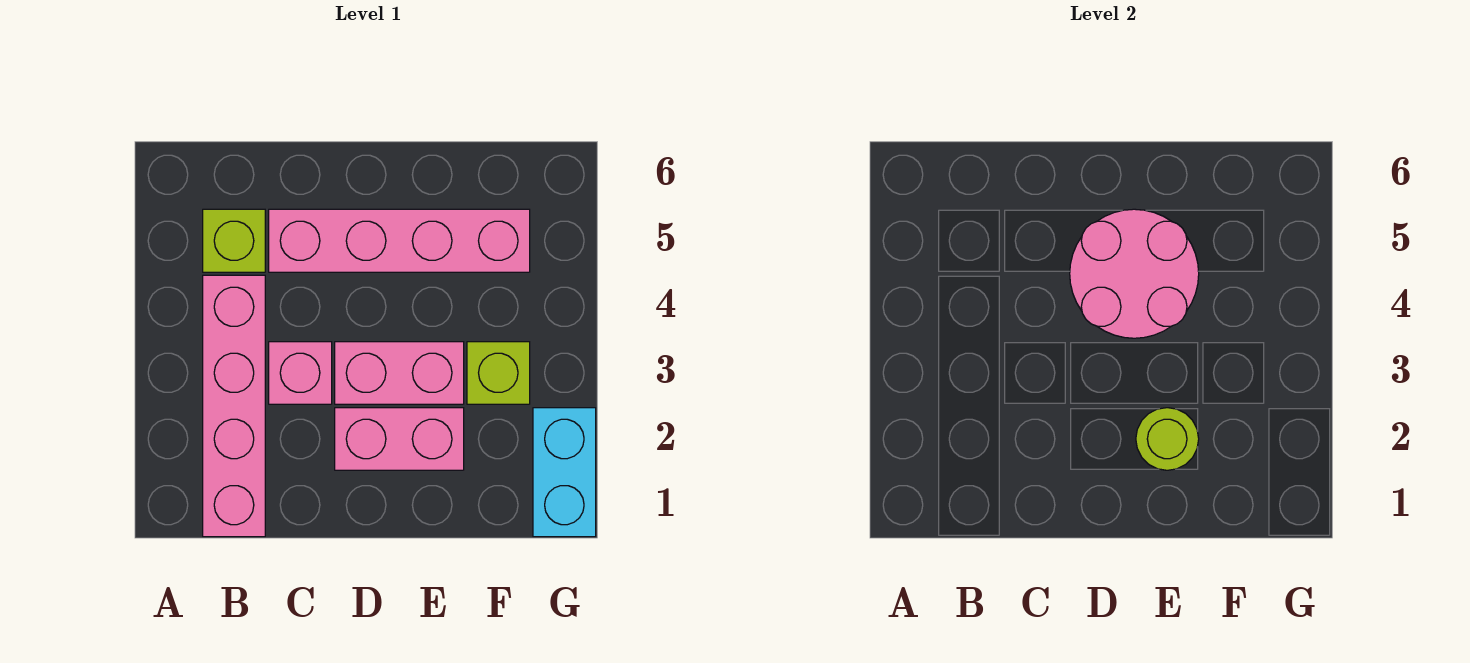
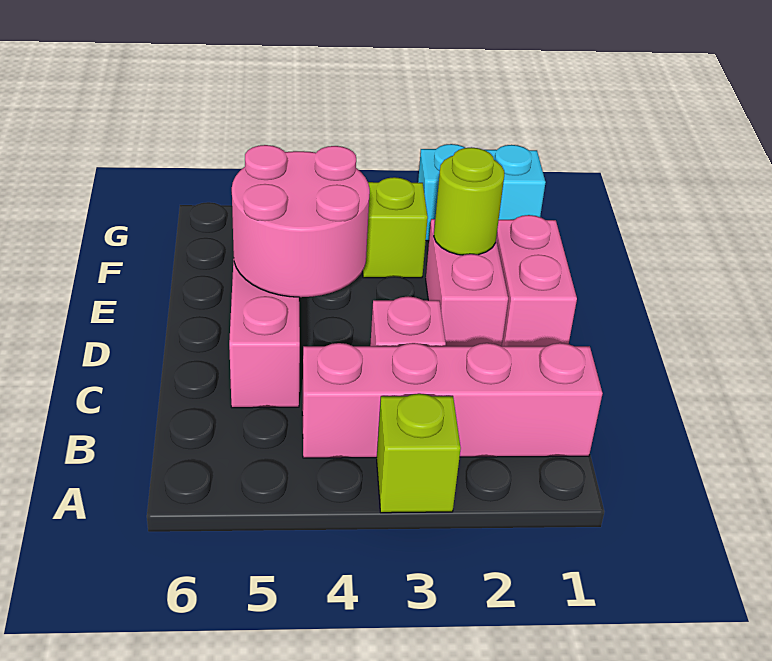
lime 1x1 brick [203,209,265,272] -> lime 1x1 brick moved to [377,394,461,513]
pink 1x2 brick [335,342,464,404] -> pink 1x2 brick moved to [496,215,577,346]

